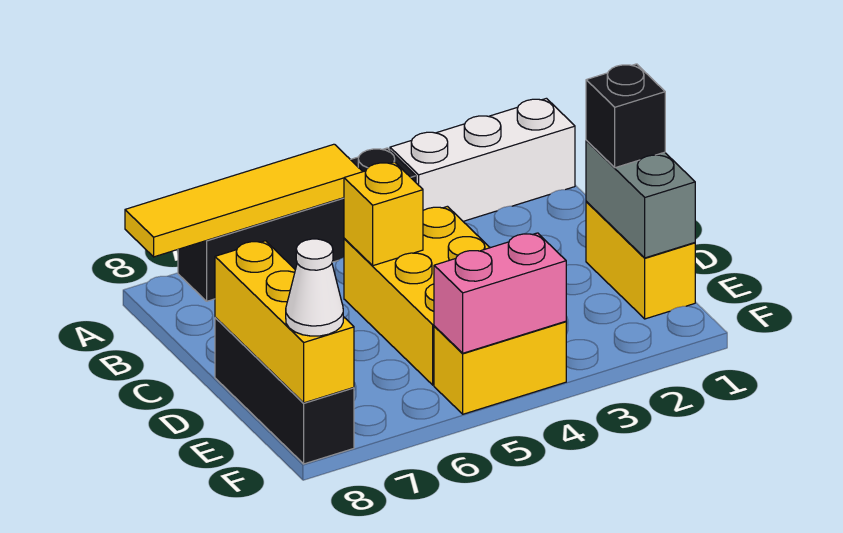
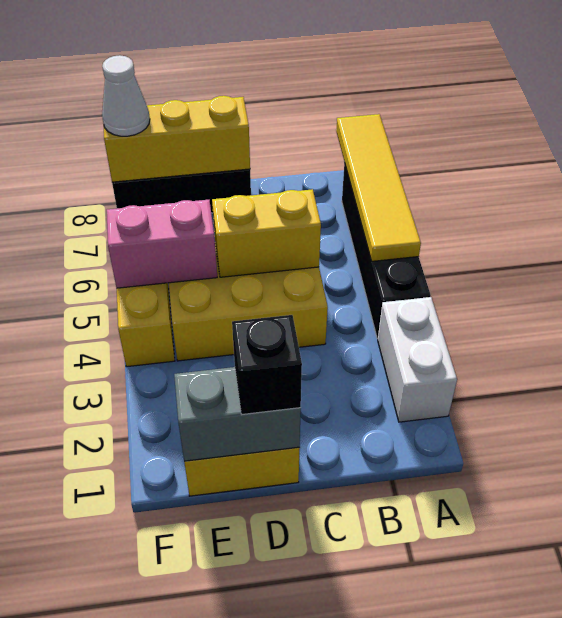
white 1x3 brick [390,98,575,221] -> white 1x2 brick [378,297,457,422]
yellow 1x1 brick [344,162,423,266] -> yellow 1x2 brick [212,189,321,277]
pink 1x2 brick [434,233,566,353] -> pink 1x2 brick turned to [107,200,217,288]

